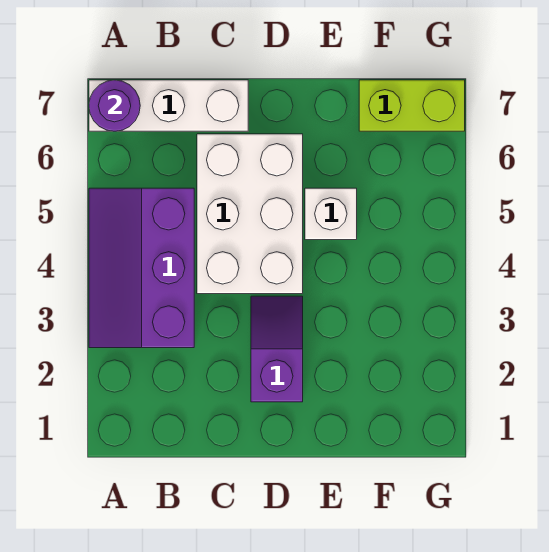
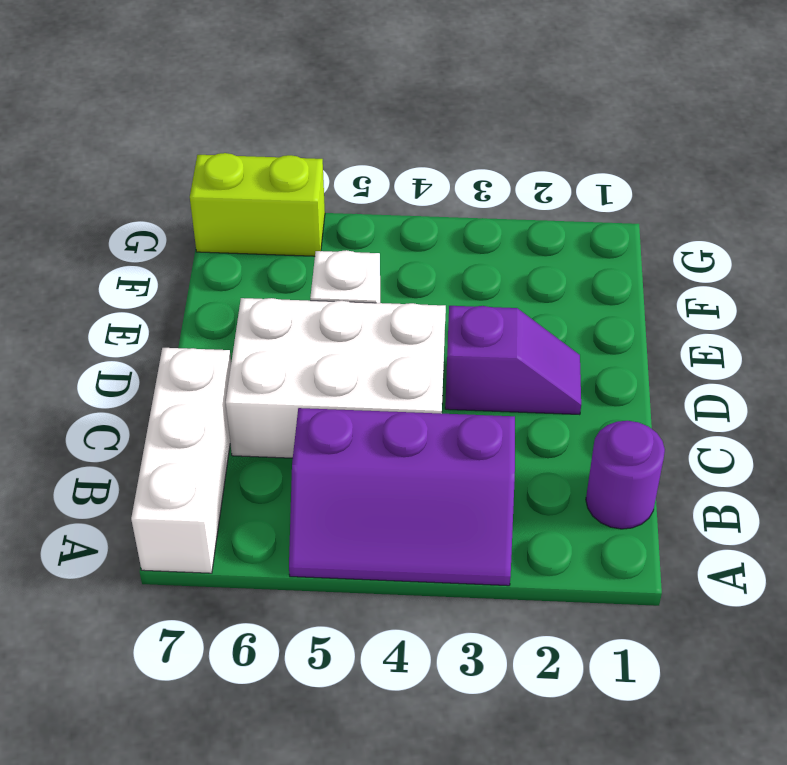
purple 1x1 round brick [89,80,140,131] -> purple 1x1 round brick moved to [586,421,665,529]
purple 1x2 slope [251,296,303,402] -> purple 1x2 slope turned to [445,306,581,415]
lime 1x2 brick [359,80,465,131] -> lime 1x2 brick turned to [190,153,325,256]

